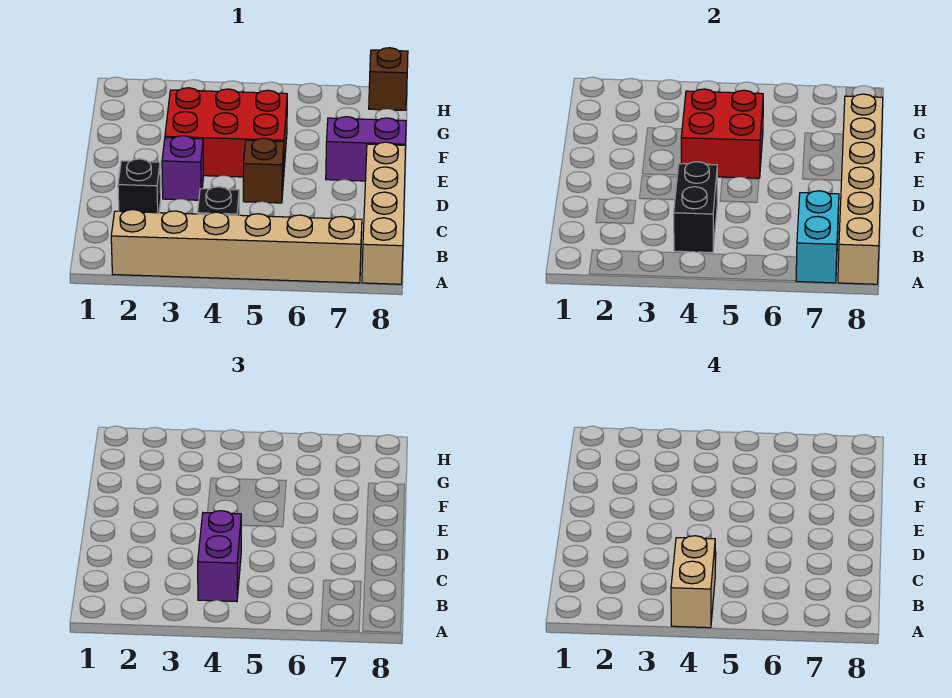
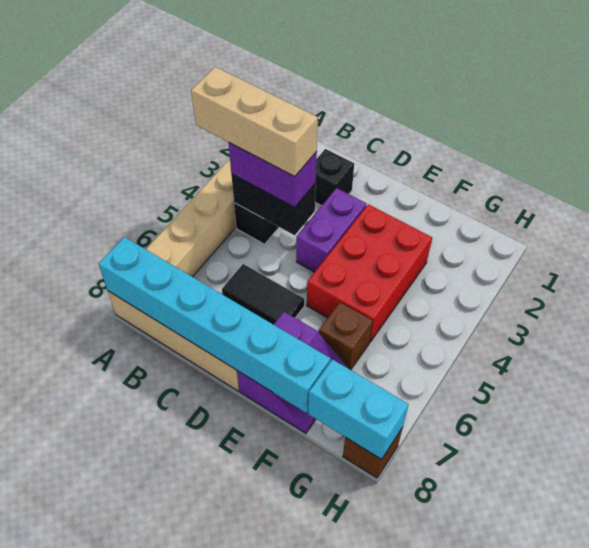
tan 1x2 brick [671,536,715,628] -> tan 1x3 brick [191,67,318,176]
cyan 1x2 brick [796,191,839,283] -> cyan 1x2 brick moved to [308,360,409,459]
tan 1x6 brick [838,94,883,284] -> cyan 1x6 brick [99,237,331,413]
none -> black 1x2 tile [222,264,304,325]
purple 1x1 brick [162,136,203,200] -> purple 1x2 brick [296,188,366,272]
brown 1x1 brick [243,138,284,203] -> brown 1x1 brick moved to [319,302,373,370]
red 2x2 brick [681,89,763,178] -> none

